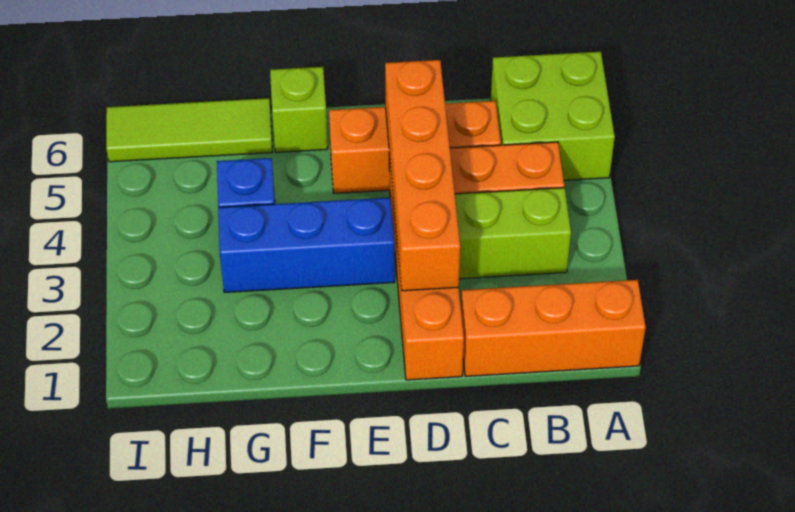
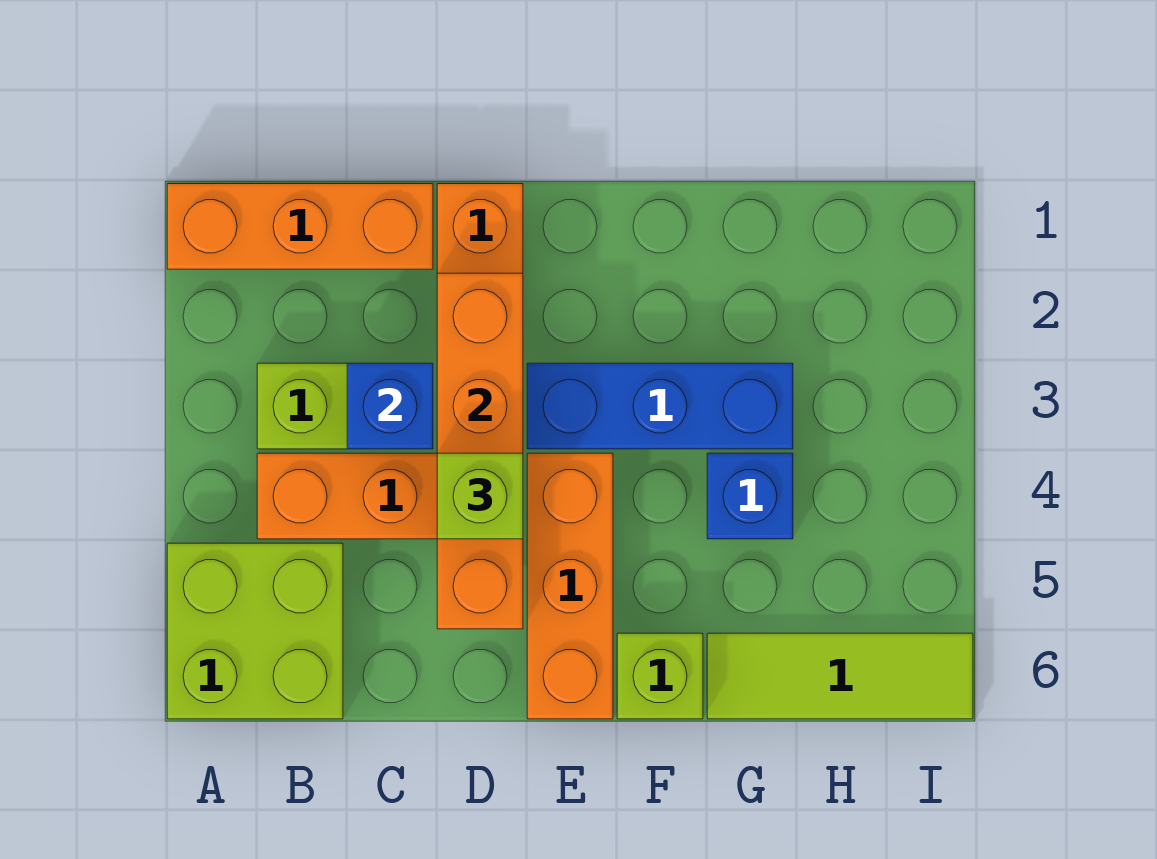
none -> blue 1x1 brick [347,363,433,449]
orange 1x3 brick [329,101,501,193] -> orange 1x3 brick turned to [527,453,613,719]
none -> lime 1x1 brick [437,453,523,539]

